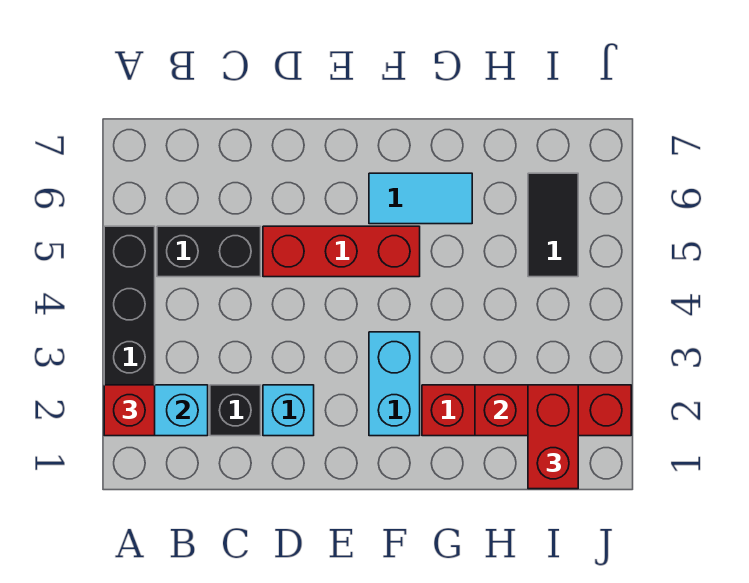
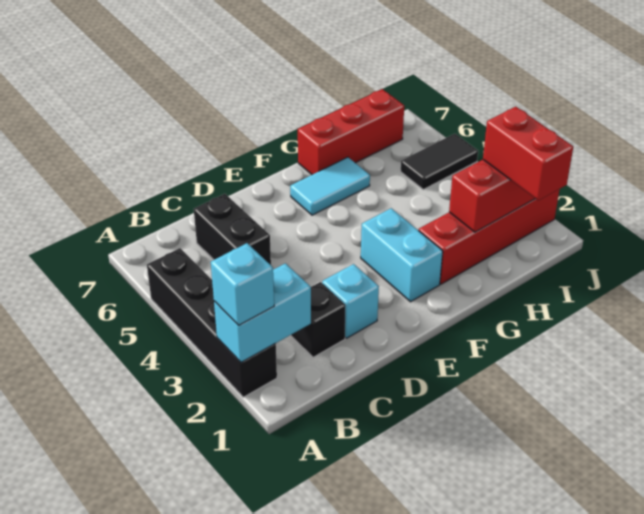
red 1x1 brick [104,385,155,436] -> cyan 1x1 brick [211,243,274,325]
black 1x2 brick [157,226,261,277] -> black 1x2 brick turned to [194,194,271,265]
red 1x3 brick [263,226,420,277] -> red 1x3 brick moved to [298,89,404,175]
black 1x2 tile [528,173,578,277] -> black 1x2 tile turned to [401,134,478,190]

